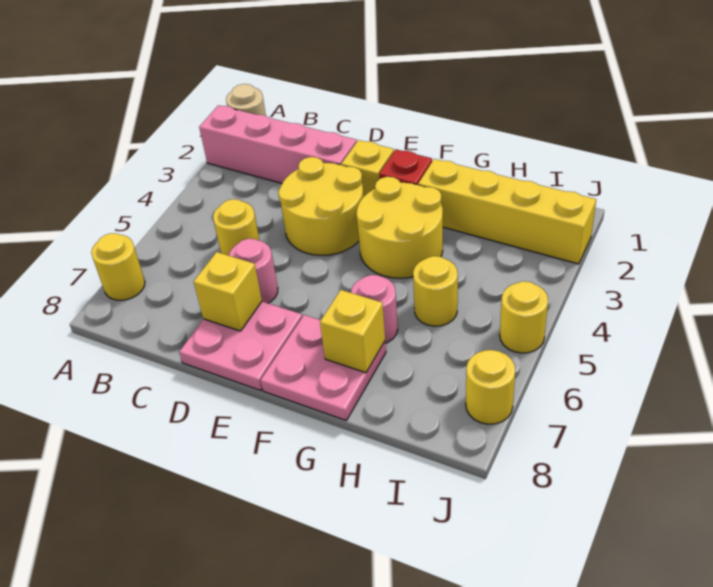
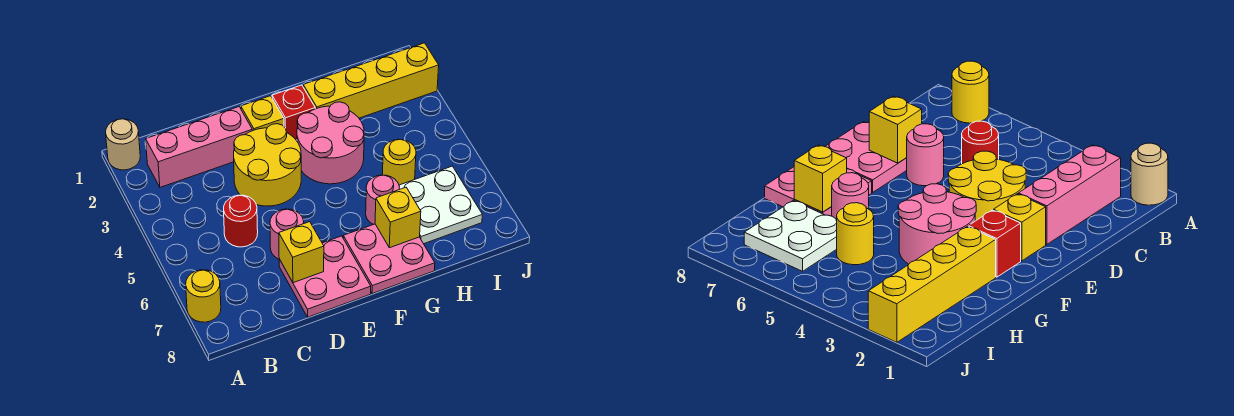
pink 1x4 brick [199,105,357,183] -> pink 1x3 brick [146,107,252,187]
yellow 1x1 round brick [213,199,260,256] -> red 1x1 round brick [224,195,258,247]
yellow 2x2 round brick [356,177,443,278] -> pink 2x2 round brick [297,102,364,184]
none -> white 2x2 plate [399,166,482,244]
yellow 1x1 round brick [500,281,548,353] -> none
yellow 1x1 round brick [466,350,515,424] -> none

